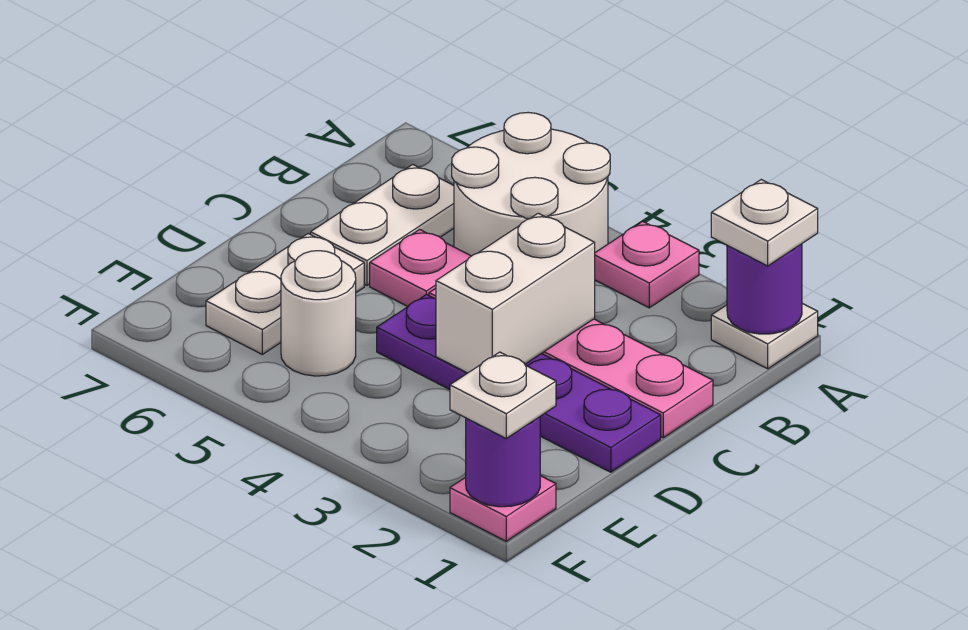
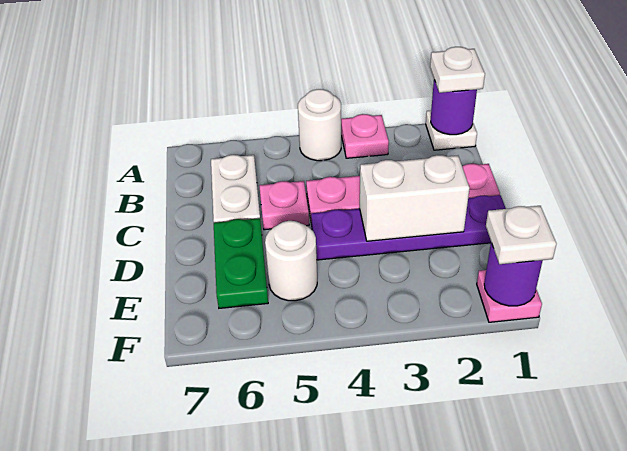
white 2x2 round brick [452,112,610,256] -> white 1x1 round brick [298,89,341,161]
white 1x2 brick [436,213,595,373] -> white 1x2 brick turned to [360,155,470,241]
white 1x2 plate [206,234,364,354] -> green 1x2 plate [214,218,268,308]

